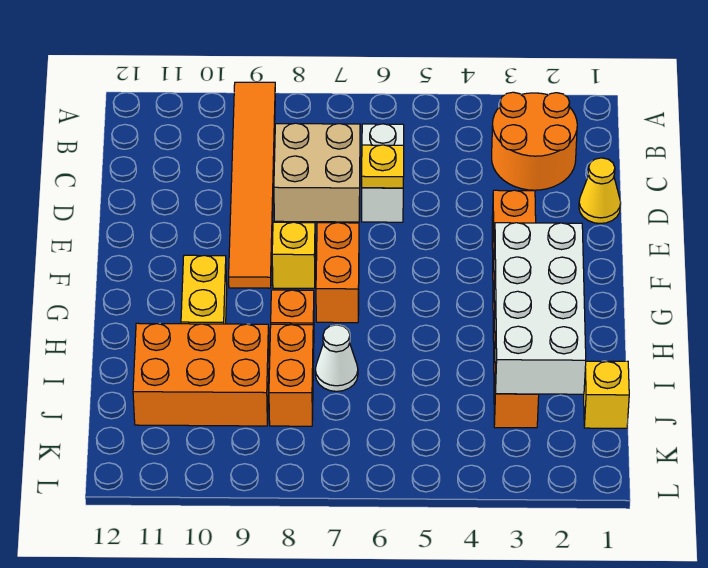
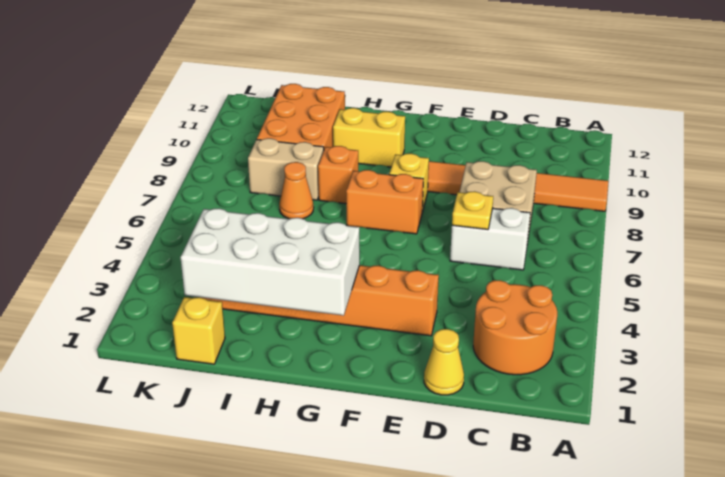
white 1x1 cone [315,325,358,391] -> orange 1x1 cone [279,162,314,219]
orange 1x2 brick [269,324,314,426] -> tan 1x2 brick [248,138,324,200]

